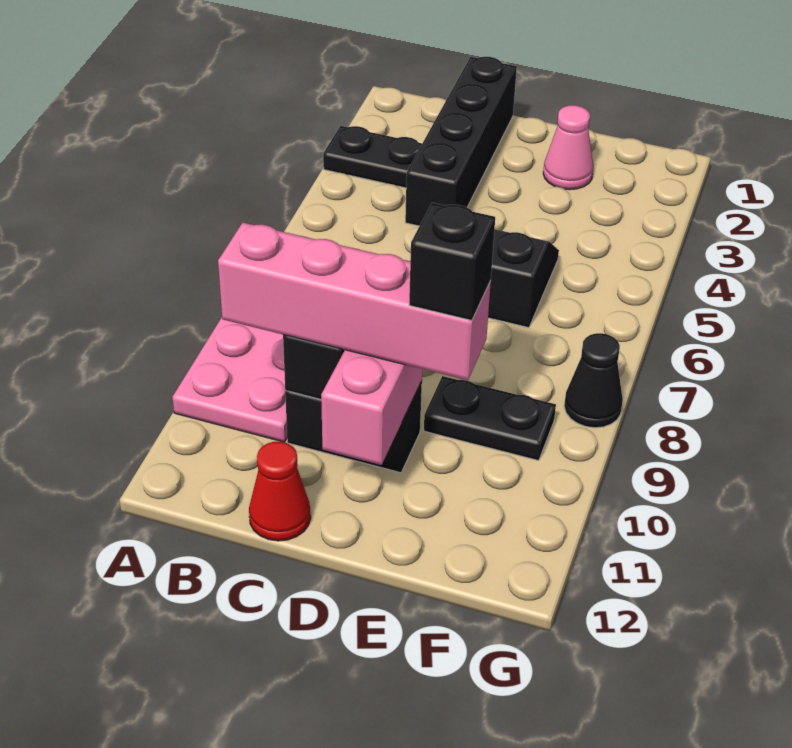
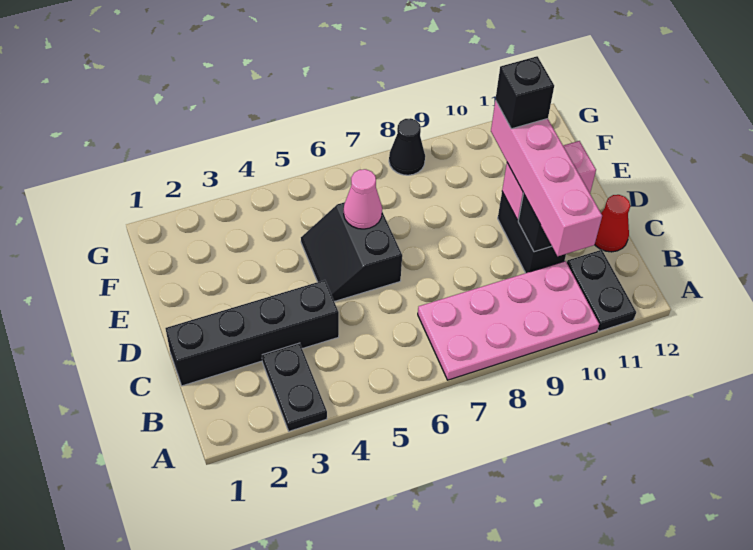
pink 1x1 cone [543,105,593,190] -> pink 1x1 cone moved to [344,169,382,229]
black 1x2 plate [424,376,556,461] -> black 1x2 plate moved to [567,250,636,331]

